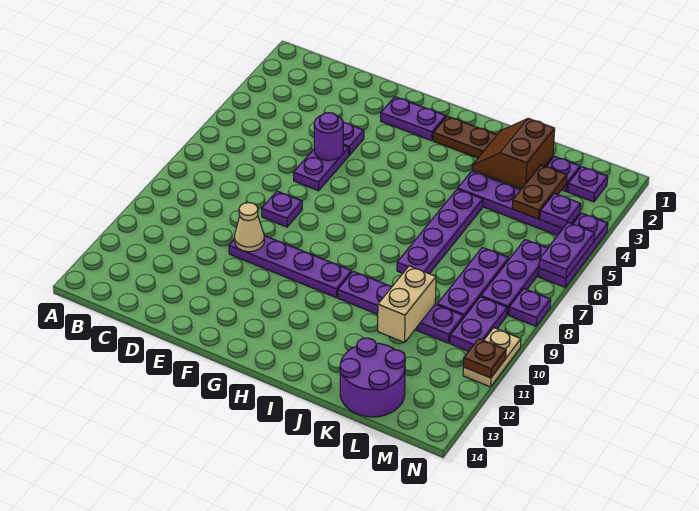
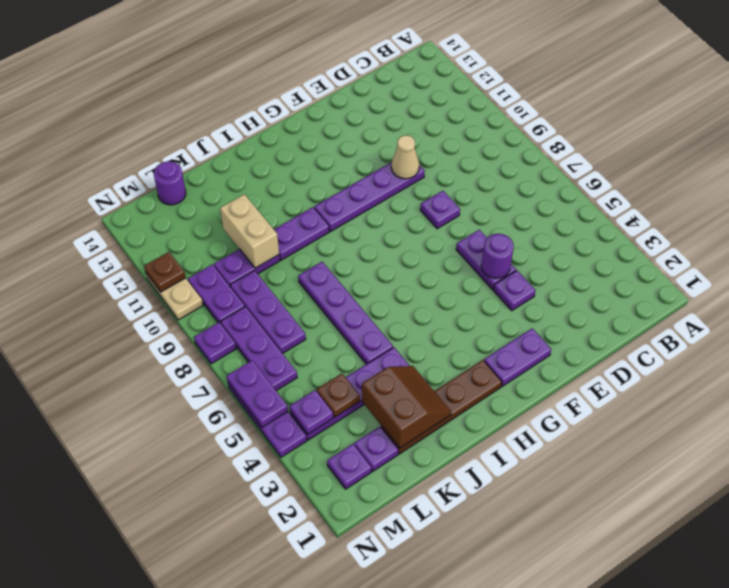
purple 2x2 round brick [340,338,405,417] -> purple 1x1 round brick [154,161,186,205]
brown 1x2 plate [512,165,567,219] -> brown 1x1 plate [317,374,360,417]

